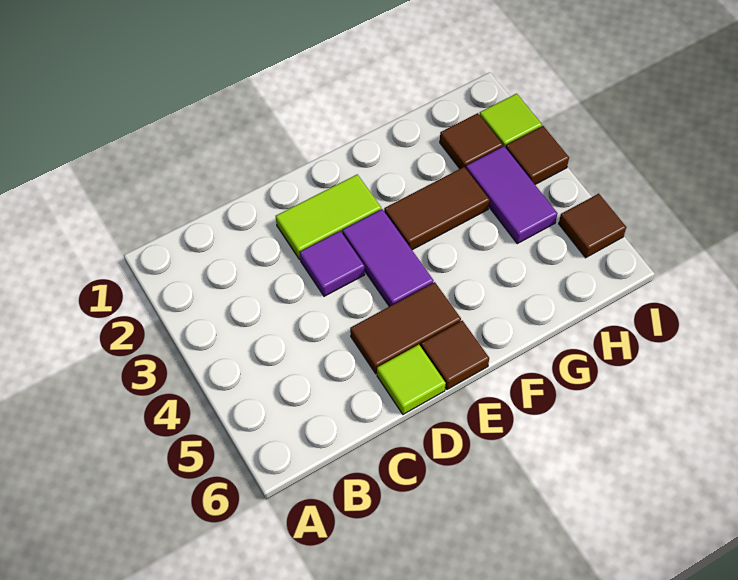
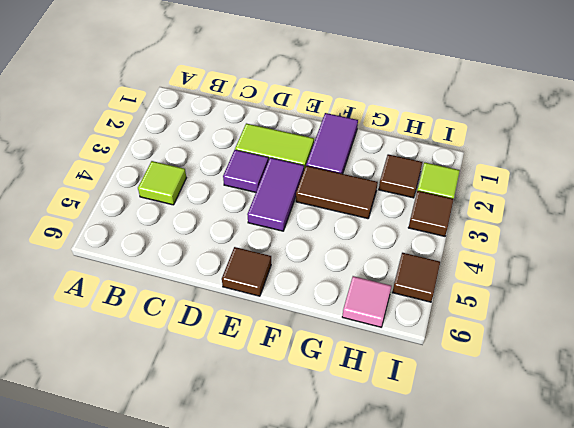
brown 1x2 tile [350,282,461,374] -> none
lime 1x1 tile [377,345,446,414] -> lime 1x1 tile moved to [138,161,186,205]
purple 1x2 tile [466,146,557,244] -> purple 1x2 tile moved to [306,113,358,174]
none -> pink 1x1 tile [342,276,391,327]

